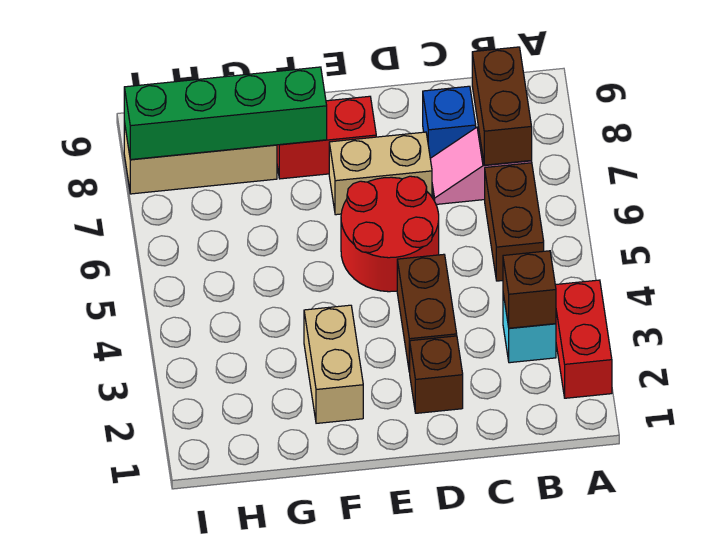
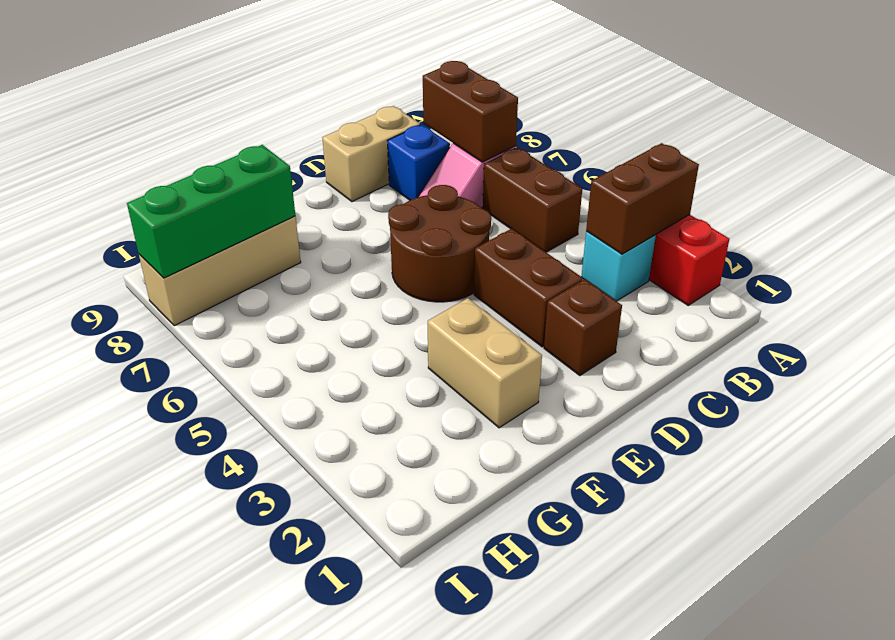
brown 1x1 brick [503,251,556,328] -> brown 1x2 brick [586,143,699,254]
red 2x2 round brick [341,176,439,292] -> brown 2x2 round brick [388,185,491,302]
tan 1x2 brick [329,132,432,215] -> tan 1x2 brick moved to [322,106,420,202]
red 1x2 brick [277,96,376,179] -> none
green 1x4 brick [124,67,327,160] -> green 1x3 brick [127,145,295,278]

